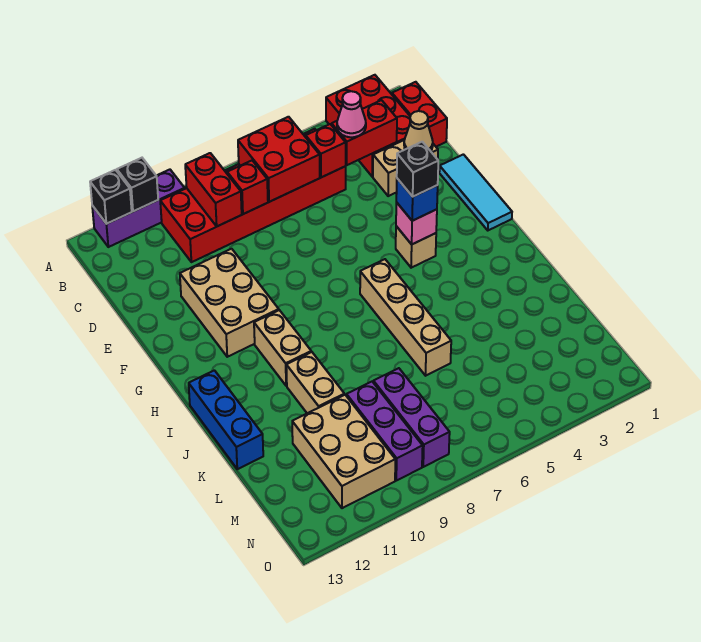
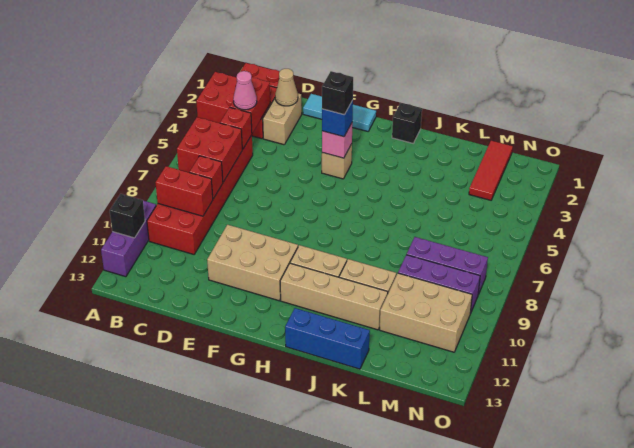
black 1x1 brick [90,170,132,224] -> black 1x1 brick moved to [392,103,422,143]
tan 1x4 brick [360,259,451,376] -> tan 1x4 brick moved to [280,263,388,330]
none -> red 1x3 tile [469,141,513,200]

